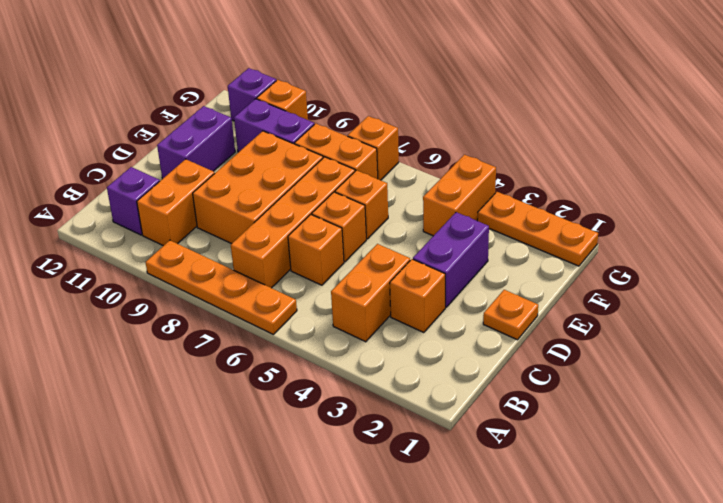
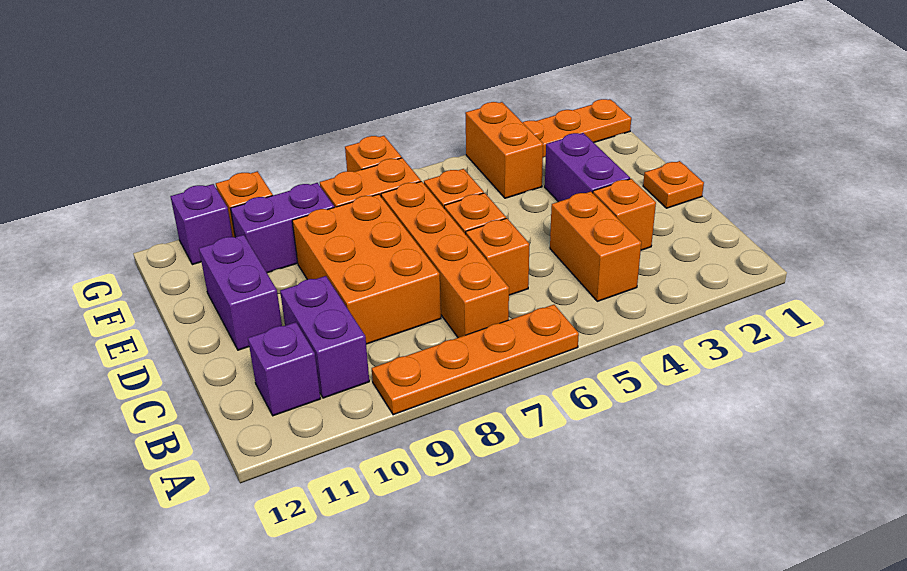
orange 1x2 brick [137,159,215,246] -> purple 1x2 brick [280,276,369,398]

